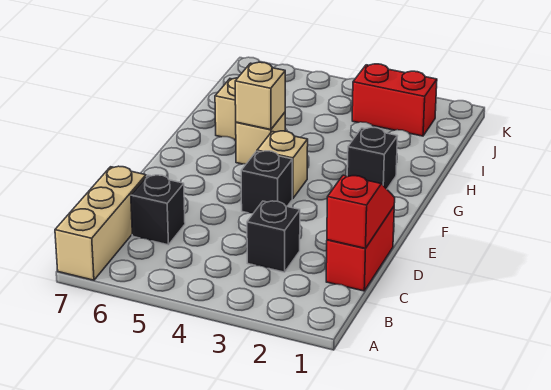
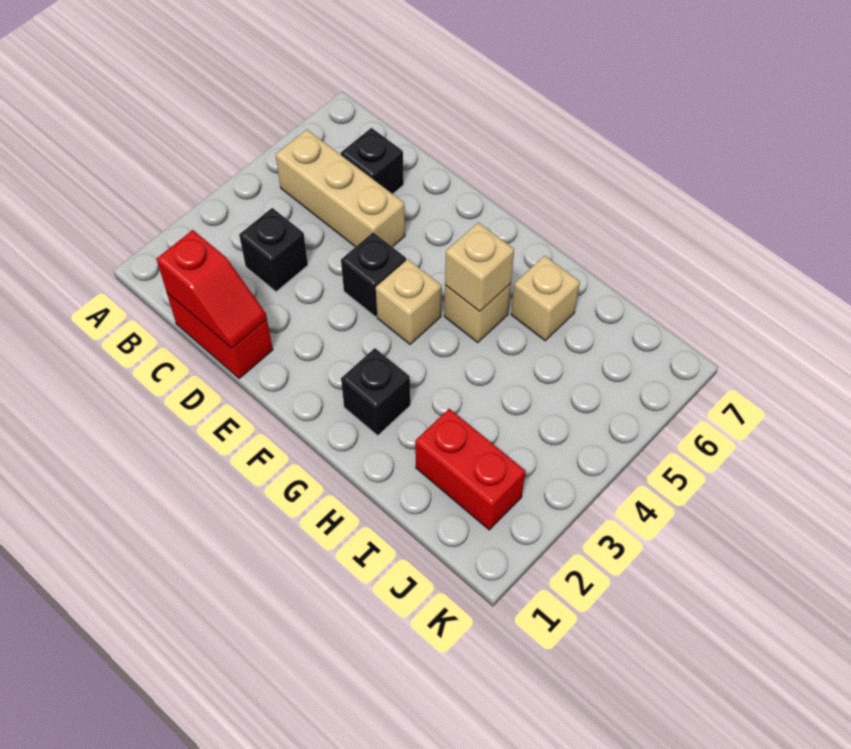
tan 1x3 brick [55,166,146,280] -> tan 1x3 brick moved to [276,130,405,247]
red 1x2 brick [352,64,437,136] -> red 1x2 brick turned to [415,409,525,530]

